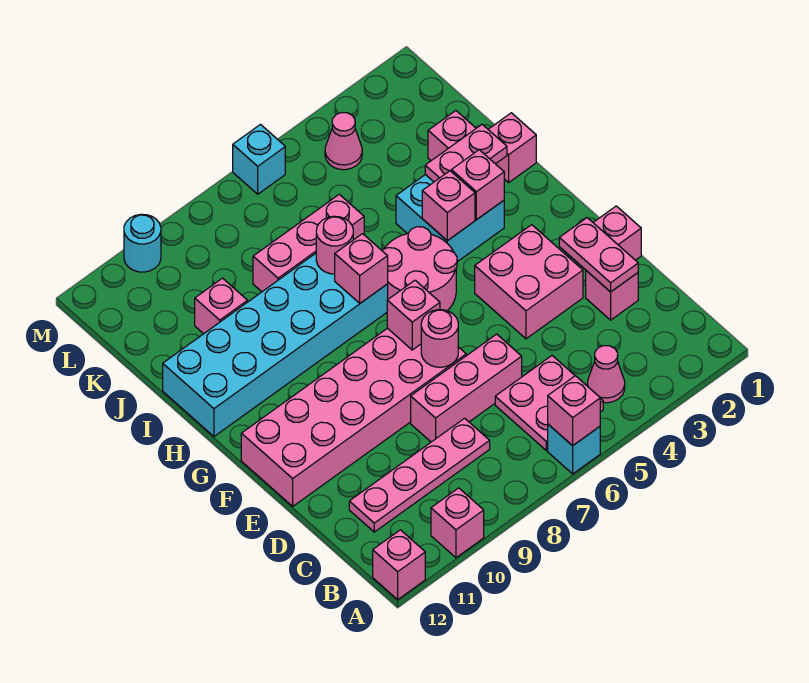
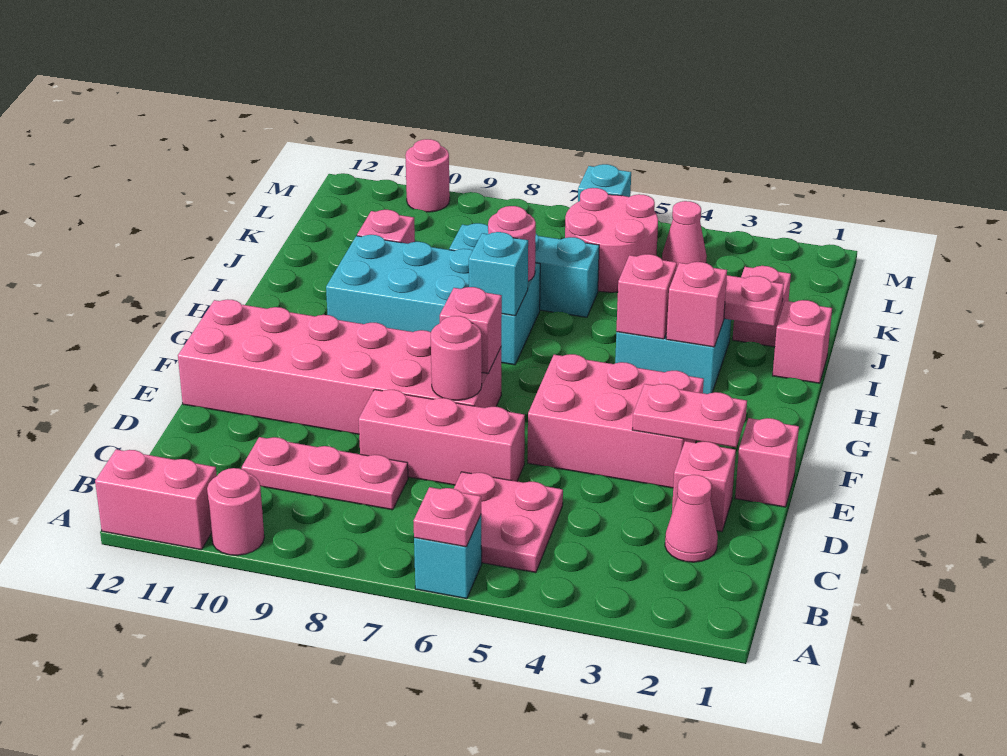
pink 1x1 brick [548,376,600,446] -> pink 1x1 plate [413,487,481,547]
pink 1x1 brick [431,488,484,558] -> pink 1x1 round brick [207,468,264,555]
pink 1x1 brick [373,530,425,600] -> pink 1x2 brick [95,449,217,550]
pink 1x1 cone [588,346,625,403] -> pink 1x1 cone moved to [665,475,718,562]
pink 1x4 plate [349,418,490,532] -> pink 1x3 plate [242,437,408,510]
pink 1x2 plate [559,218,638,292] -> pink 1x2 plate turned to [632,384,747,447]
pink 2x2 brick [475,225,583,339] -> pink 2x3 brick [528,354,704,488]
pink 2x2 round brick [382,227,457,311] -> pink 2x2 round brick moved to [565,188,658,292]
cyan 2x6 brick [163,253,388,436] -> cyan 2x4 brick [326,235,540,365]
pink 1x1 brick [335,234,388,303] -> cyan 1x1 brick [469,232,528,316]
pink 1x3 brick [253,194,364,292] -> cyan 1x3 brick [449,223,599,317]
cyan 1x1 round brick [124,214,161,272] -> pink 1x1 round brick [406,139,450,212]

